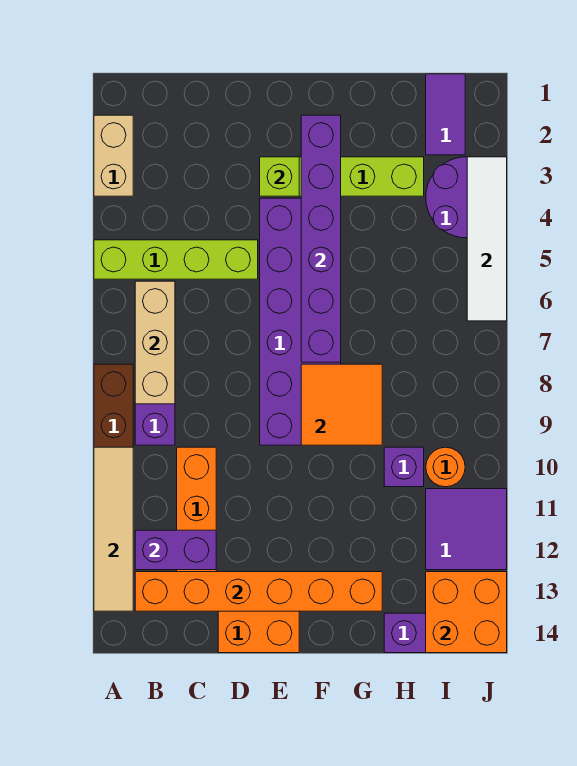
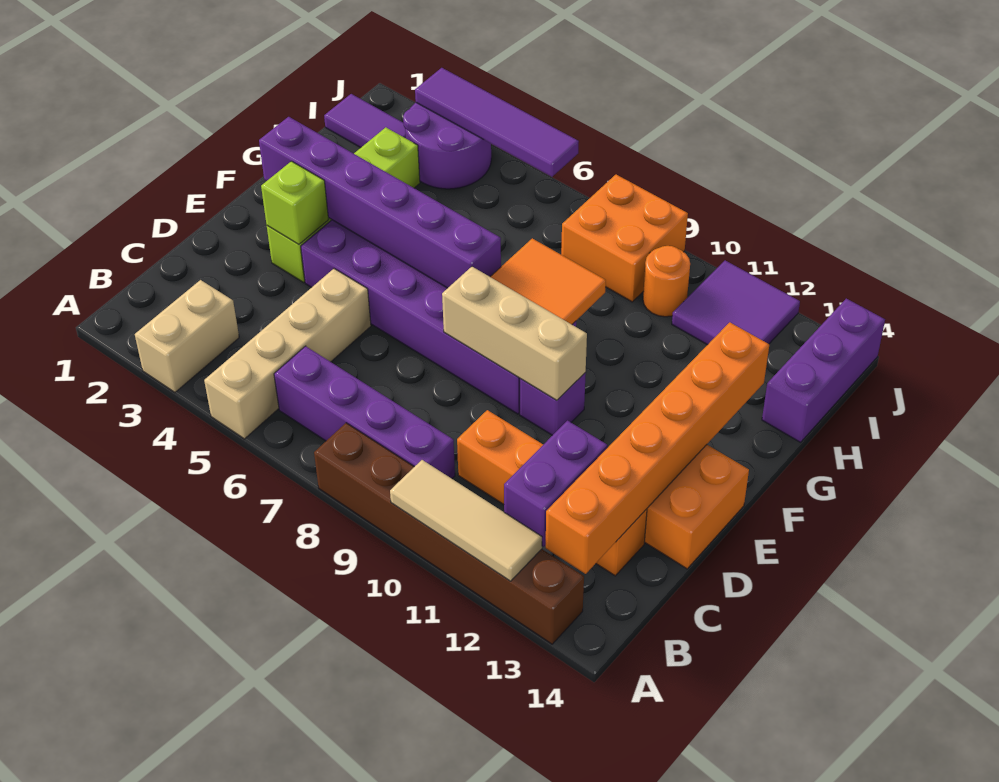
tan 1x2 brick [94,115,133,196] -> tan 1x2 brick turned to [135,280,239,392]
lime 1x4 brick [94,240,258,279] -> tan 1x4 brick [204,269,371,439]
tan 1x4 tile [94,447,133,611] -> tan 1x3 tile [390,460,542,581]
tan 1x3 brick [135,281,175,404] -> tan 1x3 brick moved to [442,267,587,400]
purple 1x1 brick [384,447,424,487] -> purple 1x1 brick moved to [520,373,586,435]
orange 2x2 brick [426,572,507,653] -> orange 2x2 brick moved to [561,175,688,302]
white 1x4 tile [467,157,507,321] -> purple 1x4 tile [415,68,579,177]

